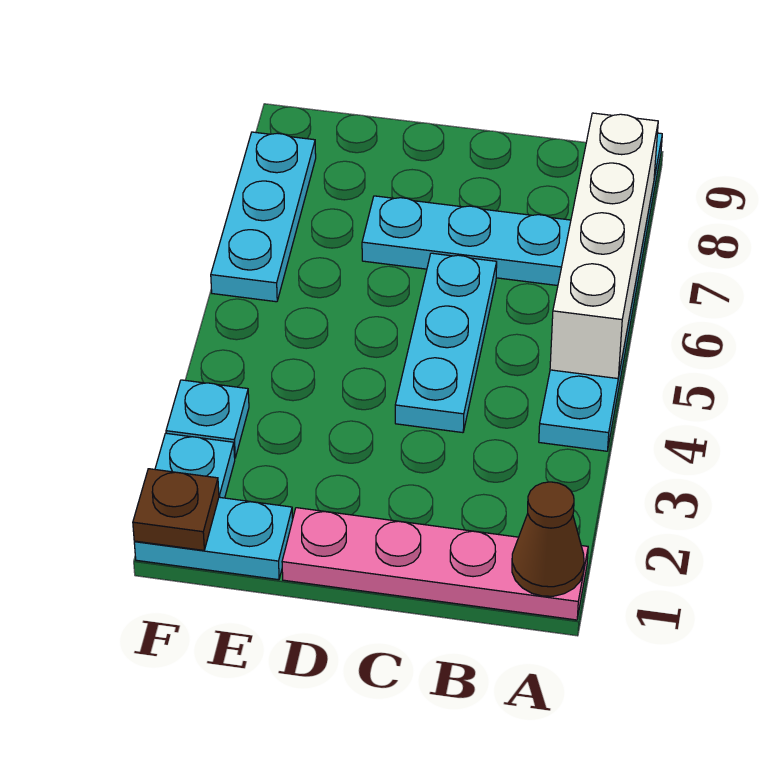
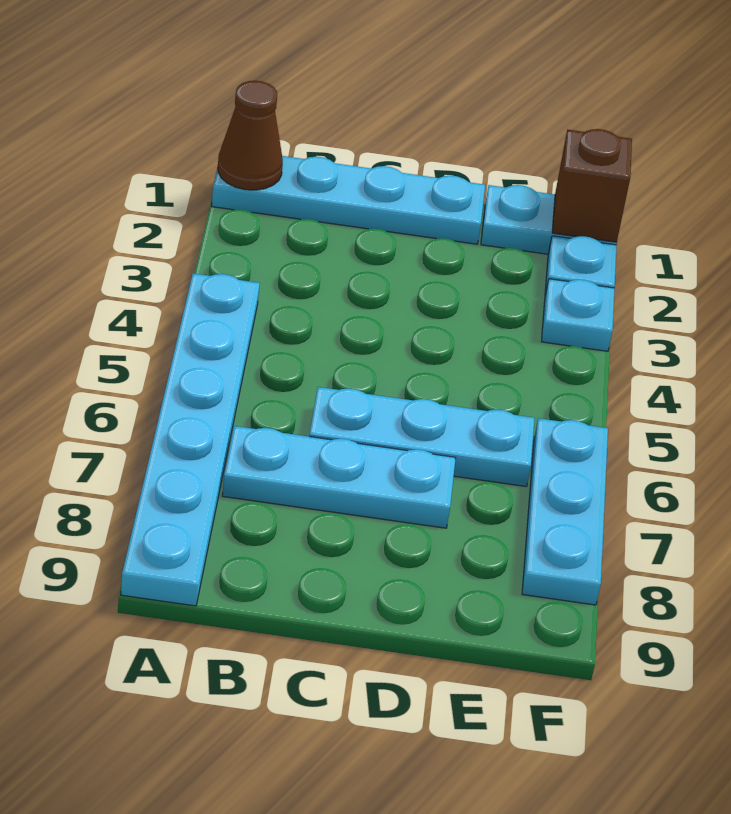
pink 1x4 plate [282,508,588,620] -> cyan 1x4 plate [212,156,485,244]
white 1x4 brick [550,113,658,379] -> none
cyan 1x3 plate [395,253,497,433] -> cyan 1x3 plate turned to [309,387,535,486]
brown 1x1 plate [133,469,219,550] -> brown 1x1 brick [552,129,632,242]

